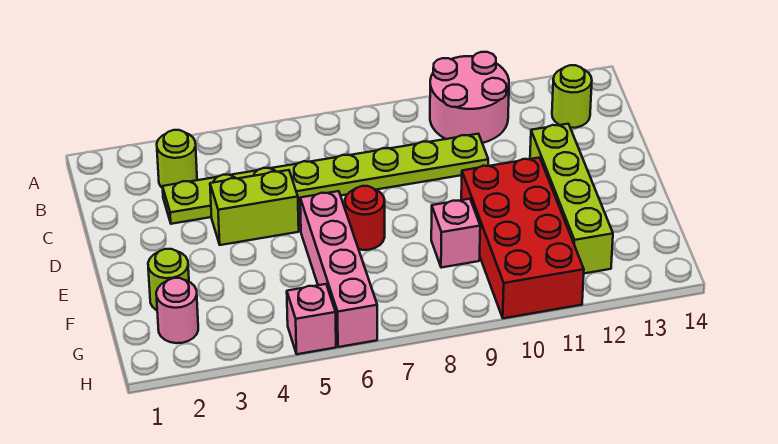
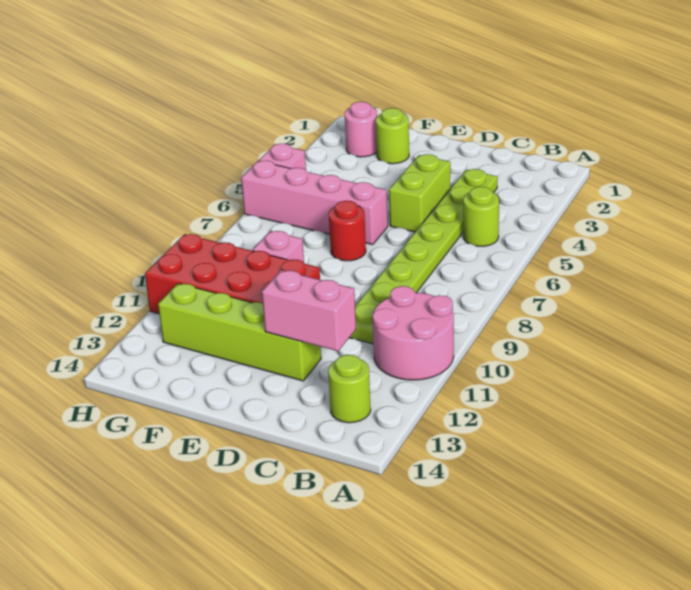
lime 1x1 round brick [157,130,197,188] -> lime 1x1 round brick moved to [463,187,499,246]
none -> pink 1x2 brick [262,270,356,351]

